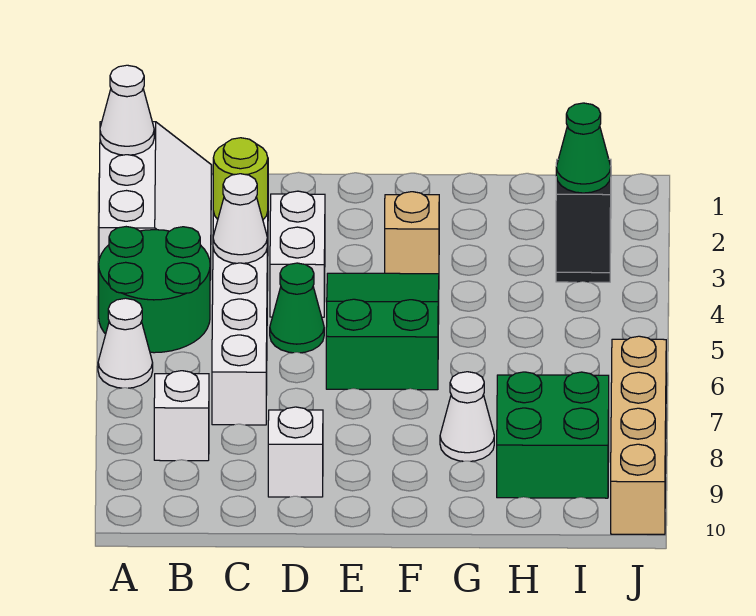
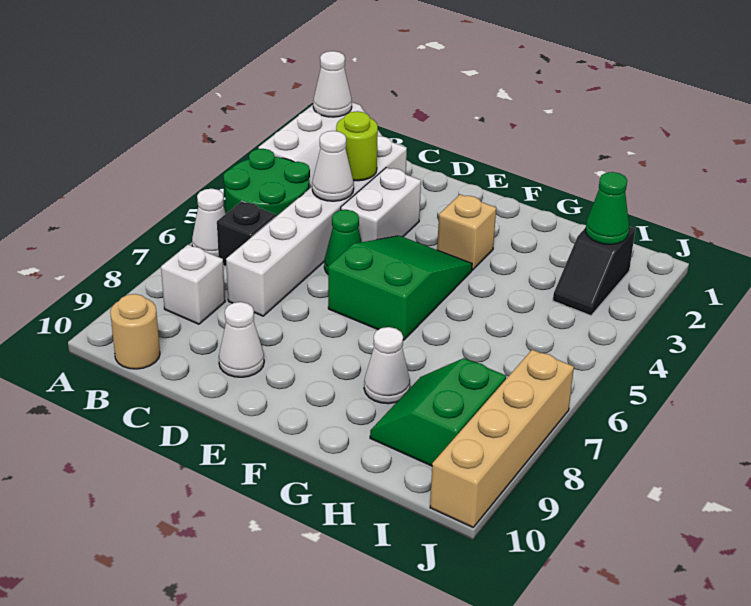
none -> black 1x1 brick [217,201,276,267]
none -> tan 1x1 round brick [110,294,160,369]
white 1x1 brick [268,407,323,497] -> white 1x1 cone [219,302,264,377]
green 2x2 brick [497,372,609,498] -> green 2x2 slope [370,358,506,466]

